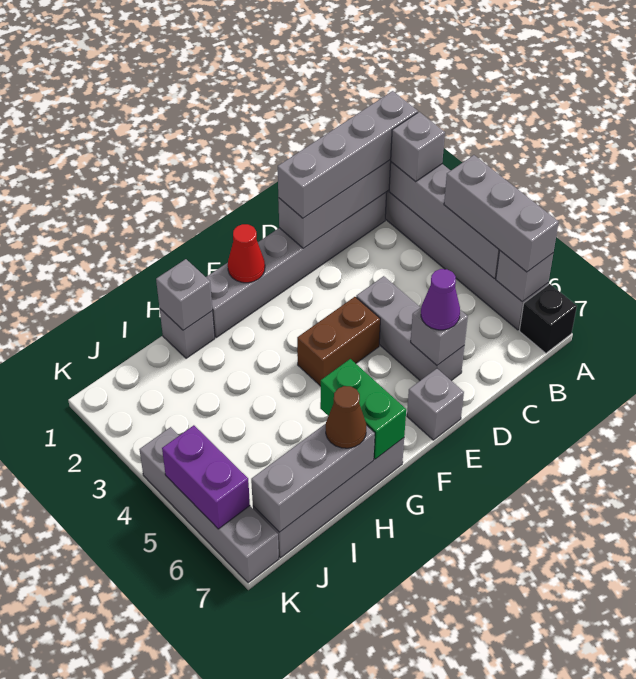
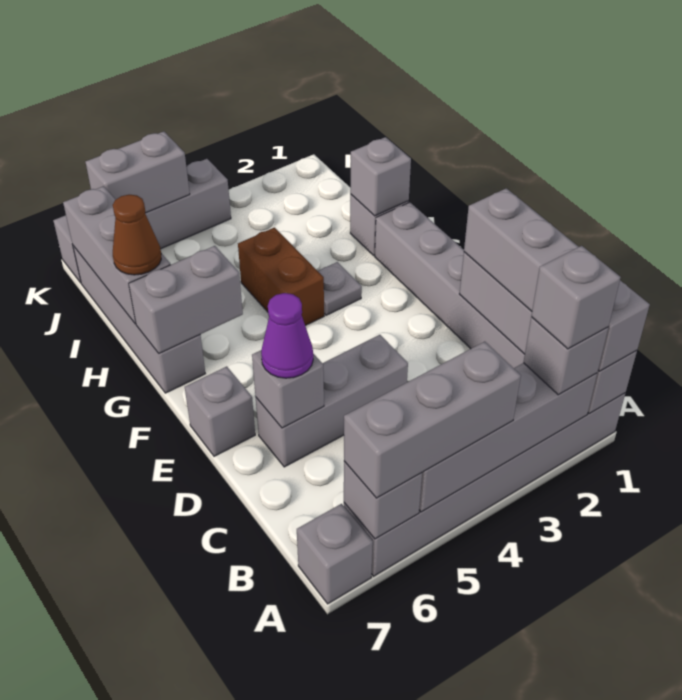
none -> grey 1x1 brick [531,246,621,349]
black 1x1 brick [519,284,577,353] -> grey 1x1 brick [297,504,373,604]
brown 1x2 brick [297,297,380,386] -> brown 1x2 brick moved to [238,228,324,326]
red 1x1 cone [228,224,265,283] -> none
none -> grey 1x1 plate [318,262,362,315]
green 1x2 brick [320,359,406,459] -> grey 1x2 brick [129,246,243,353]
purple 1x2 brick [162,425,250,529] -> grey 1x2 brick [86,131,190,212]

